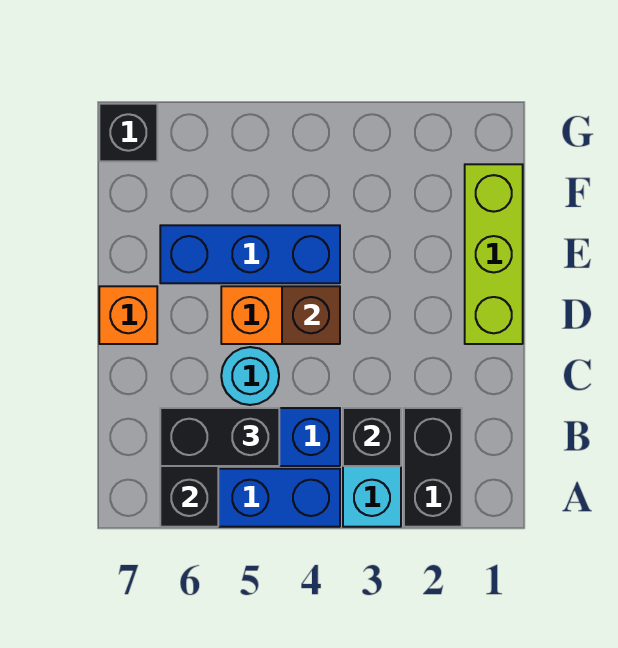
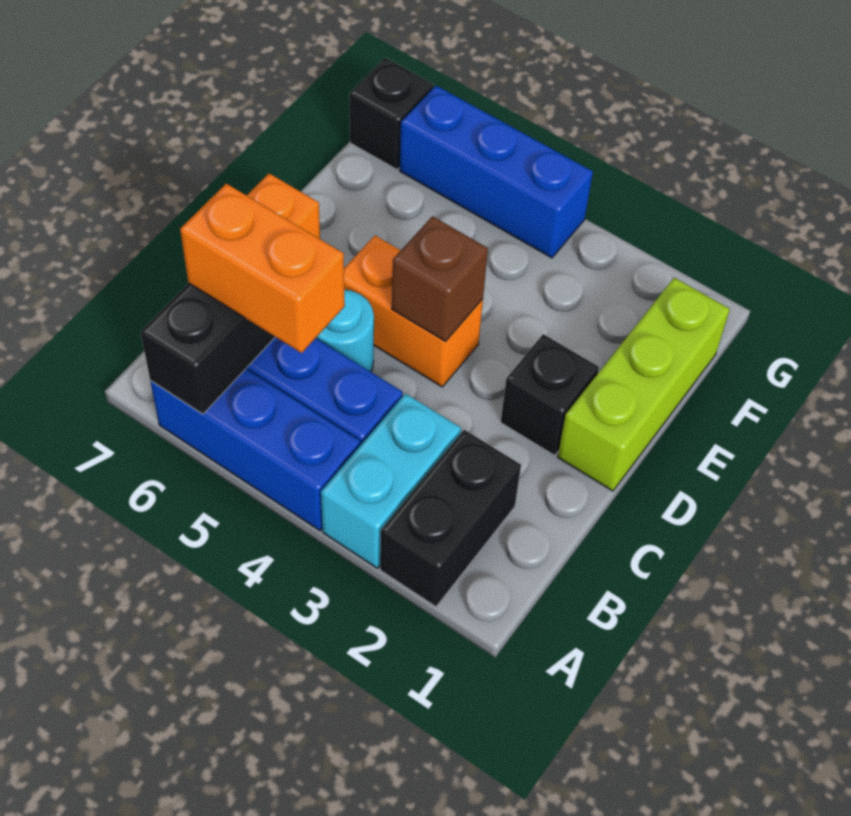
black 1x1 brick [343,408,401,466] -> black 1x1 brick moved to [501,334,599,456]
black 1x2 brick [160,408,279,466] -> orange 1x2 brick [180,184,345,353]
blue 1x3 brick [160,225,340,283] -> blue 1x3 brick moved to [400,86,593,258]

